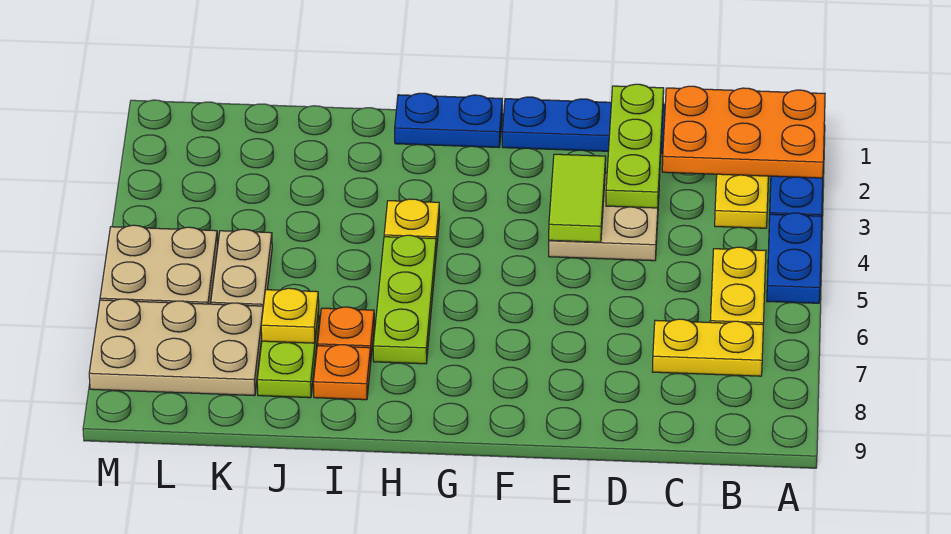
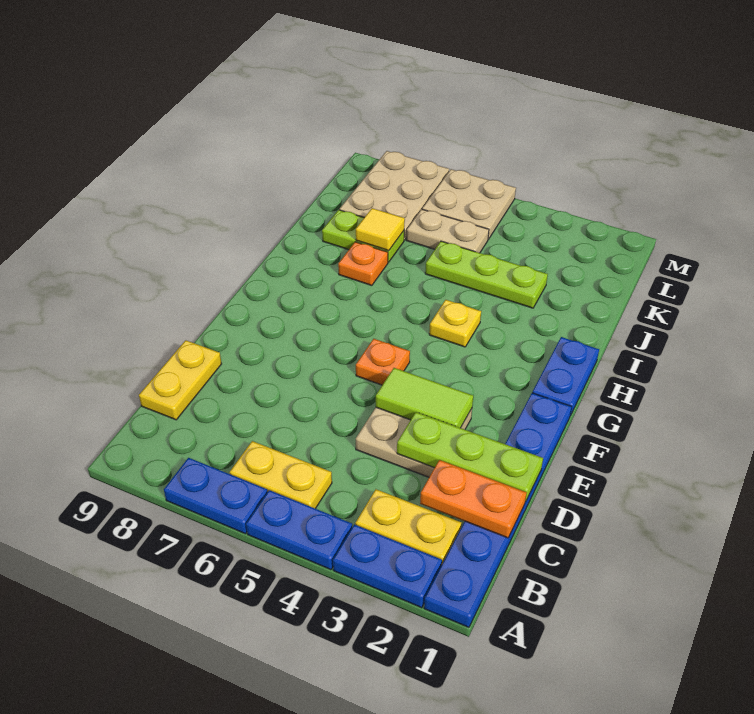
orange 2x3 plate [662,86,825,178] -> orange 1x2 plate [420,460,527,538]
none -> blue 1x2 plate [164,458,268,534]
yellow 1x2 plate [652,319,763,376] -> yellow 1x2 plate moved to [139,340,222,420]
lime 1x3 plate [373,235,436,364] -> lime 1x3 plate moved to [425,241,548,308]
orange 1x1 plate [313,345,371,400] -> orange 1x1 plate moved to [356,339,410,385]
yellow 1x1 plate [261,288,319,343] -> yellow 1x1 tile [356,208,405,251]

